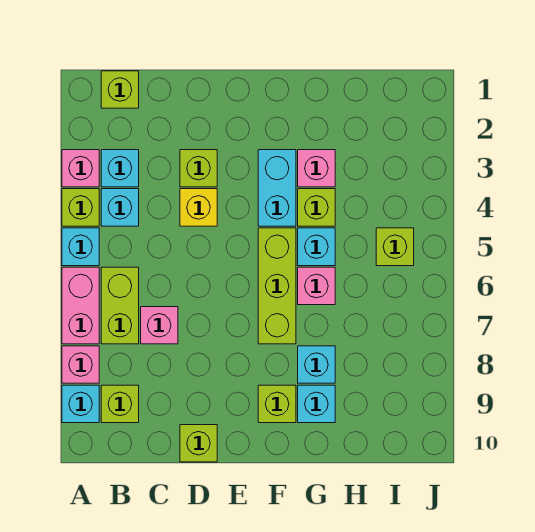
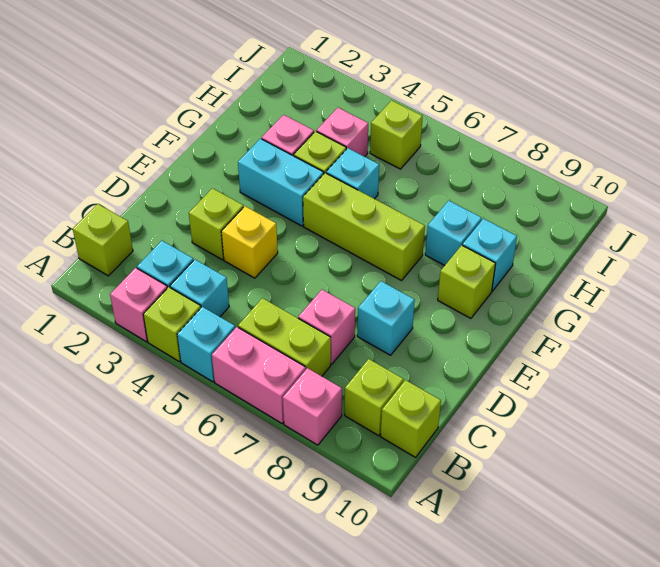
cyan 1x1 brick [62,385,99,423] -> cyan 1x1 brick moved to [357,281,415,355]
lime 1x1 brick [180,425,217,462] -> lime 1x1 brick moved to [381,380,441,457]
pink 1x1 brick [298,267,335,305] -> pink 1x1 brick moved to [316,108,368,157]

